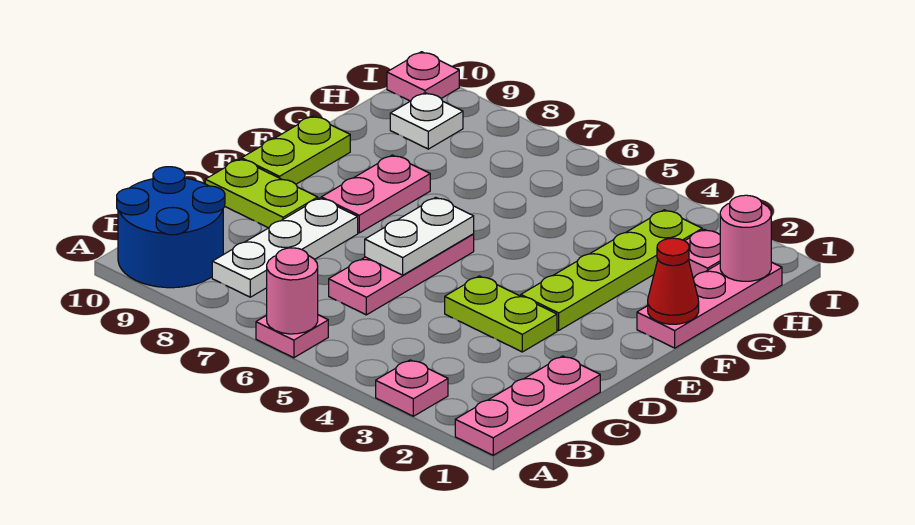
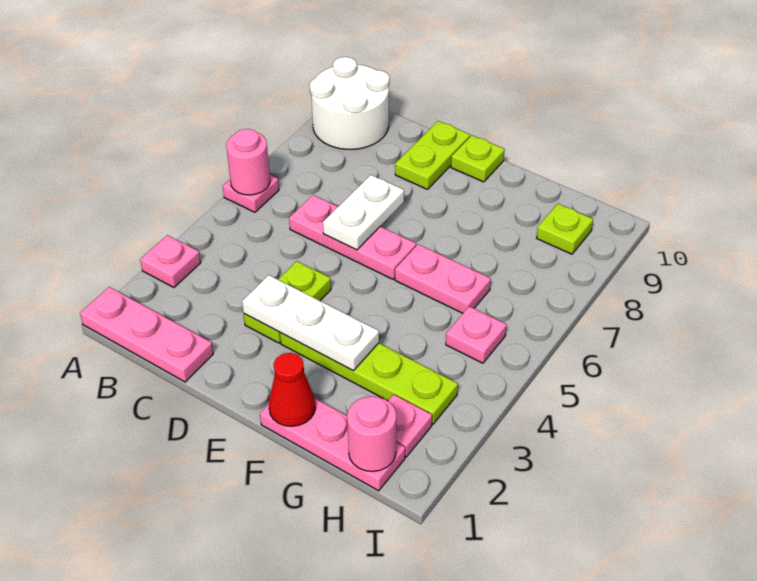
blue 2x2 round brick [117,167,225,288] -> white 2x2 round brick [310,57,390,149]
white 1x3 plate [212,198,358,297] -> white 1x3 plate moved to [242,275,379,371]
white 1x2 plate [365,197,474,275] -> white 1x2 plate turned to [323,175,404,250]
pink 1x2 plate [321,155,430,233] -> pink 1x2 plate moved to [395,244,491,313]
lime 1x2 plate [242,116,350,184] -> lime 1x1 plate [451,135,505,182]
white 1x1 plate [390,93,463,149] -> lime 1x1 plate [537,204,593,254]
pink 1x1 plate [387,52,459,101] -> pink 1x1 plate moved to [446,306,506,363]

